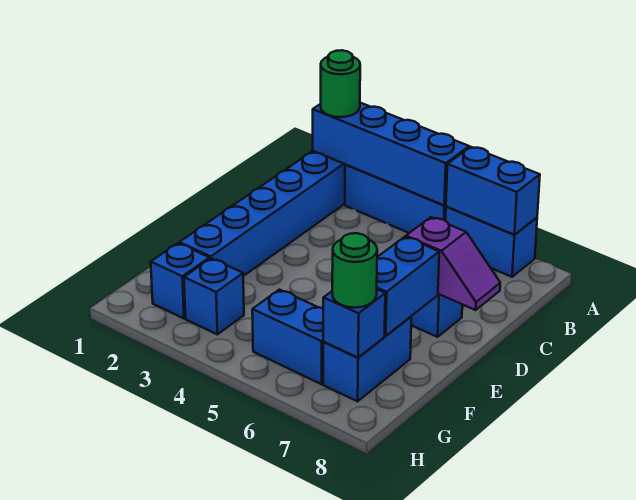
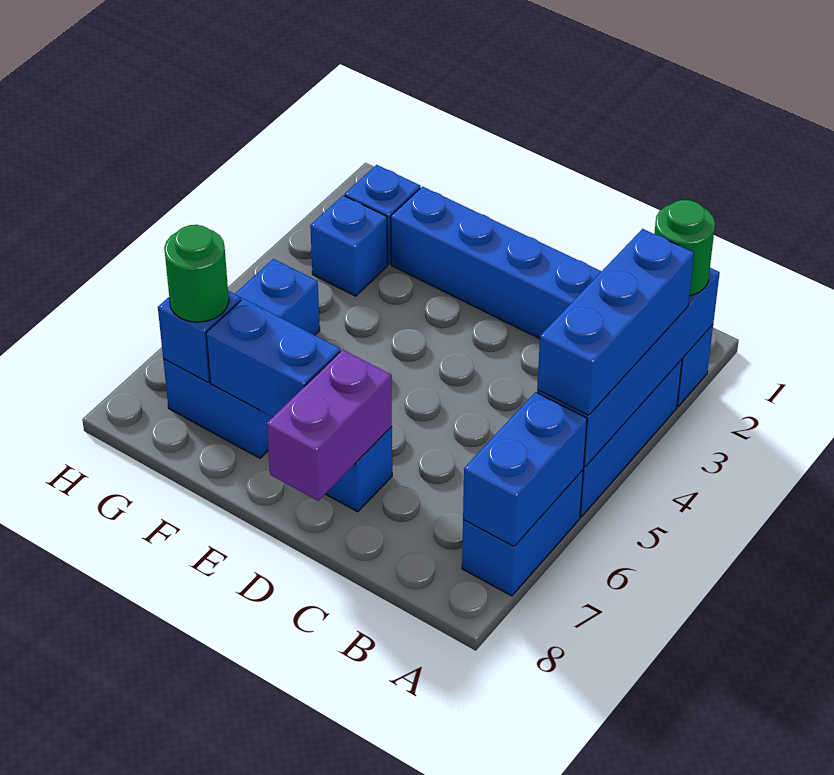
none -> blue 1x3 brick [537,229,694,415]
purple 1x2 slope [406,217,500,310] -> purple 1x2 brick [267,350,392,501]

